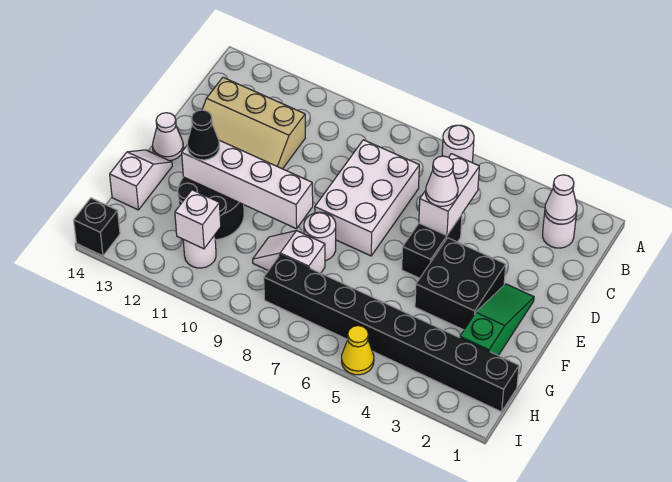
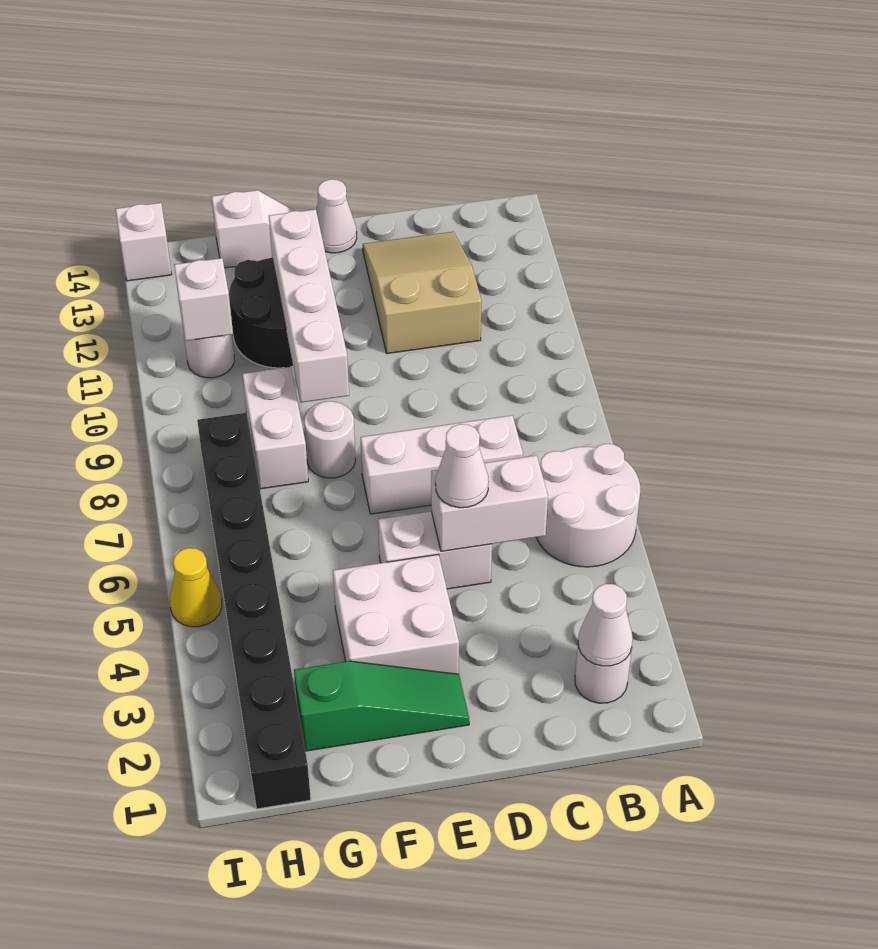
white 1x1 round brick [442,125,474,162] -> white 2x2 round brick [536,444,640,567]
white 2x3 brick [315,140,419,256] -> white 1x3 brick [361,415,523,514]
tan 2x3 slope [202,78,305,169] -> tan 2x3 slope turned to [363,232,482,354]
black 1x2 brick [402,214,462,278] -> white 1x2 brick [378,511,492,589]
black 2x2 brick [415,238,506,330] -> white 2x2 brick [333,554,459,674]
black 1x1 cone [187,110,219,160] -> none
white 1x2 slope [253,231,325,273] -> white 1x2 brick [242,367,308,489]
black 1x1 brick [74,198,120,256] -> white 1x1 brick [116,203,172,281]

